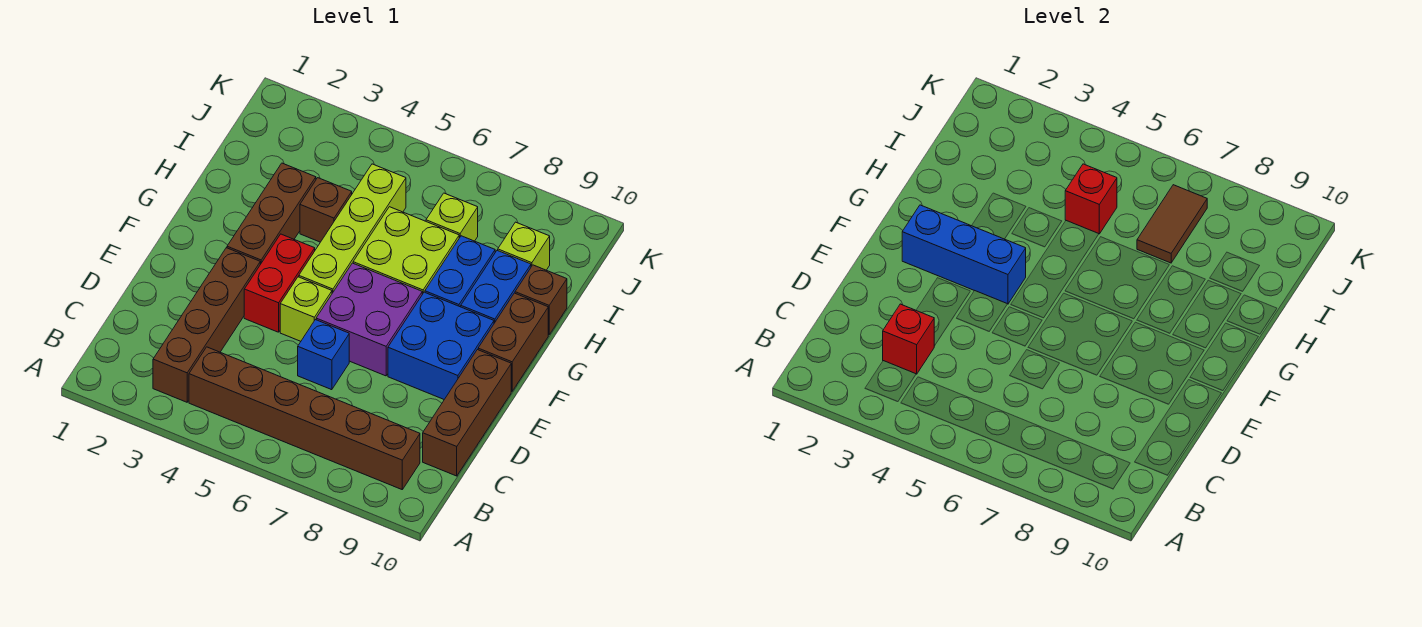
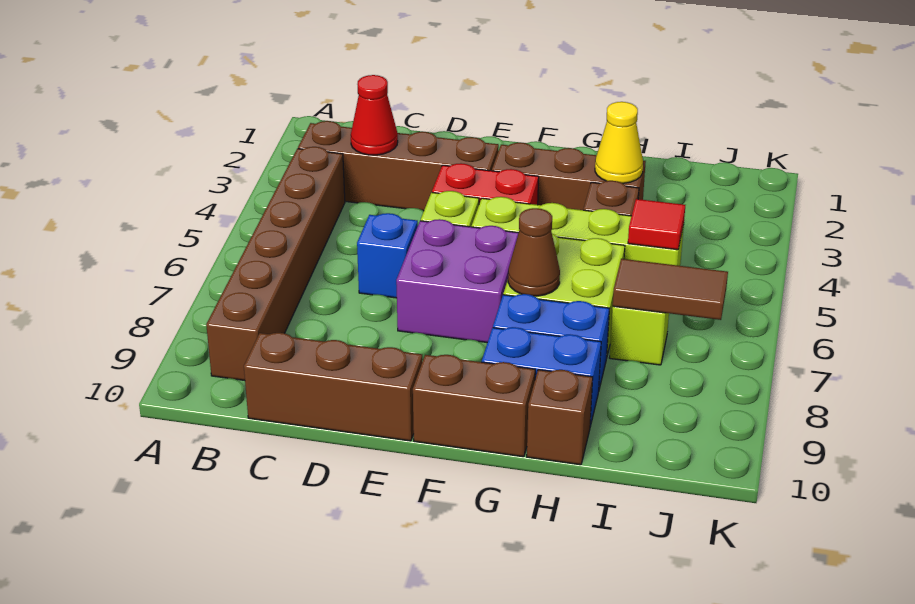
red 1x1 brick [883,304,934,374] -> red 1x1 cone [351,75,398,155]
blue 2x2 brick [388,292,494,399] -> none
blue 1x3 brick [902,205,1026,304] -> none
none -> brown 1x1 cone [508,208,560,296]
none -> yellow 1x1 cone [595,102,643,183]
red 1x1 brick [1065,164,1117,234] -> red 1x1 tile [628,199,685,250]
lime 1x1 brick [498,222,550,270] -> none

